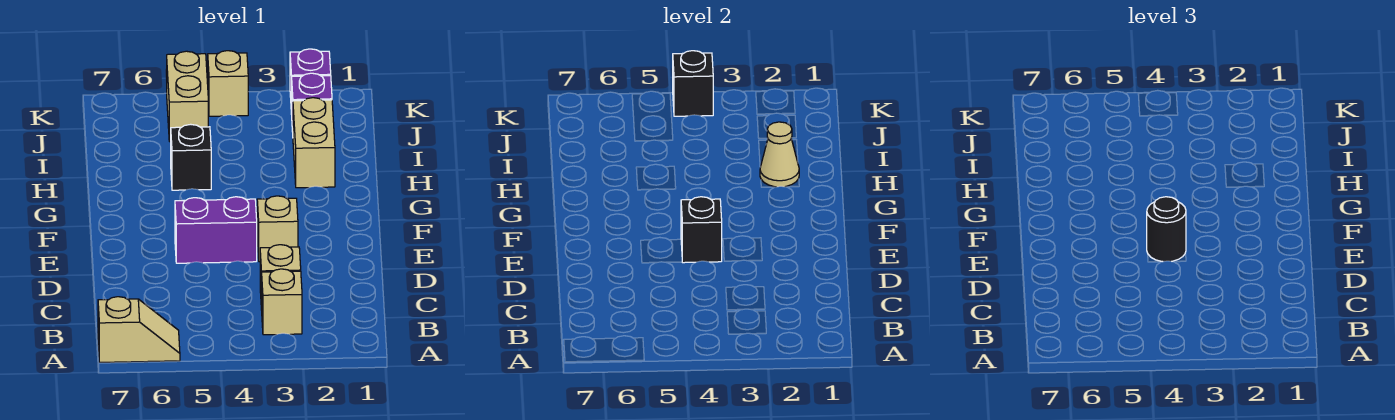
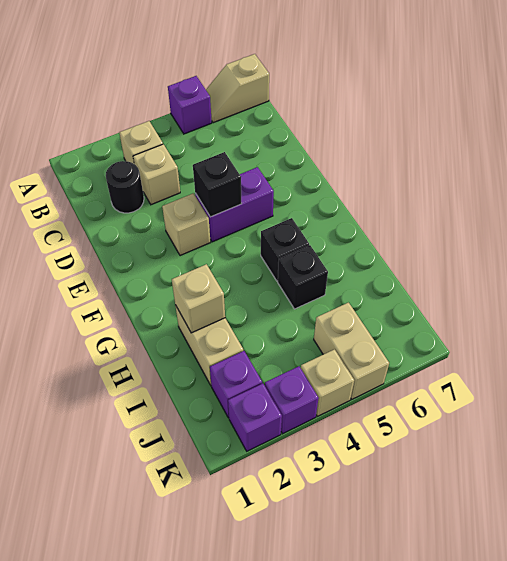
none -> purple 1x1 brick [168,76,212,134]
black 1x1 round brick [1147,197,1186,262] -> black 1x1 round brick moved to [106,161,144,213]
tan 1x1 cone [760,122,799,187] -> tan 1x1 brick [172,264,225,333]
none -> purple 1x1 brick [265,366,319,434]
black 1x1 brick [673,51,713,116] -> black 1x1 brick moved to [261,218,309,281]

